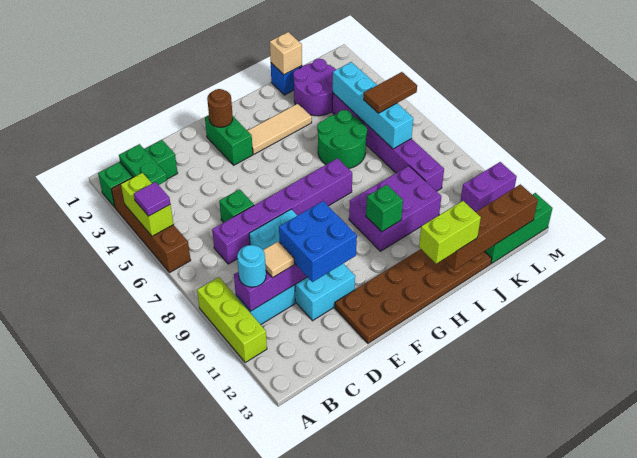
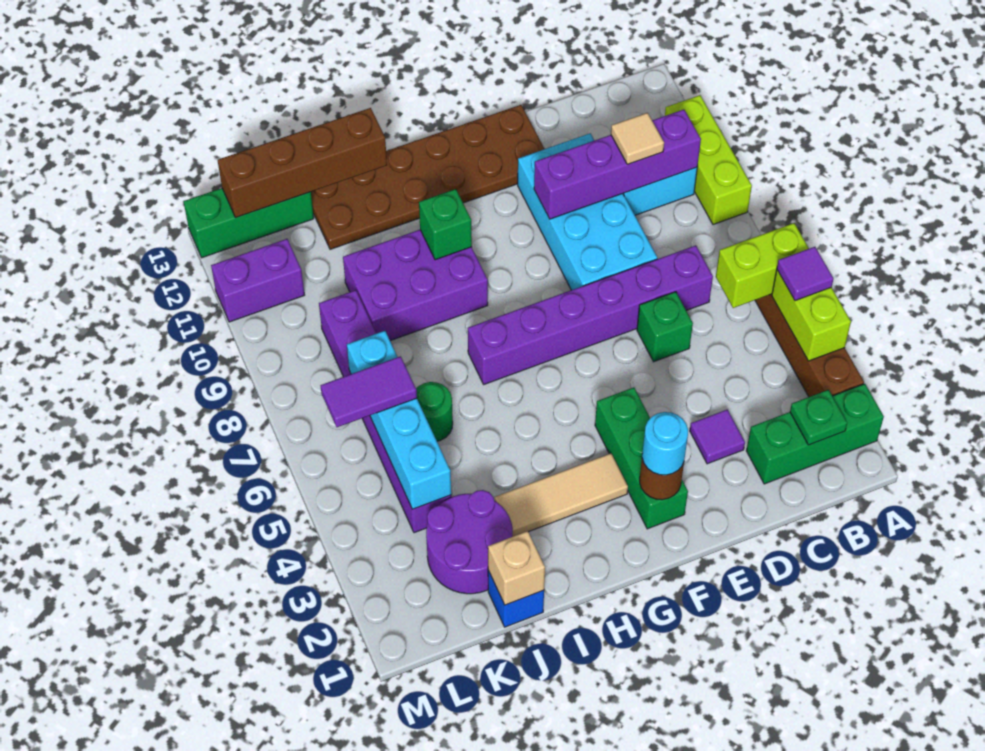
green 1x2 plate [119,144,167,185] -> green 1x1 plate [790,390,847,445]
cyan 1x1 round brick [237,245,266,287] -> cyan 1x1 round brick moved to [642,412,688,475]
none -> purple 1x1 tile [690,410,745,464]
blue 2x2 brick [279,201,357,282] -> none
green 1x2 brick [205,115,253,165] -> green 1x3 brick [595,387,688,529]
lime 1x2 brick [419,201,481,264] -> lime 1x2 brick moved to [716,223,809,308]
green 2x2 round brick [317,110,367,169] -> green 1x1 round brick [416,382,453,441]
brown 1x2 tile [364,72,417,113] -> purple 1x2 tile [320,356,417,427]

